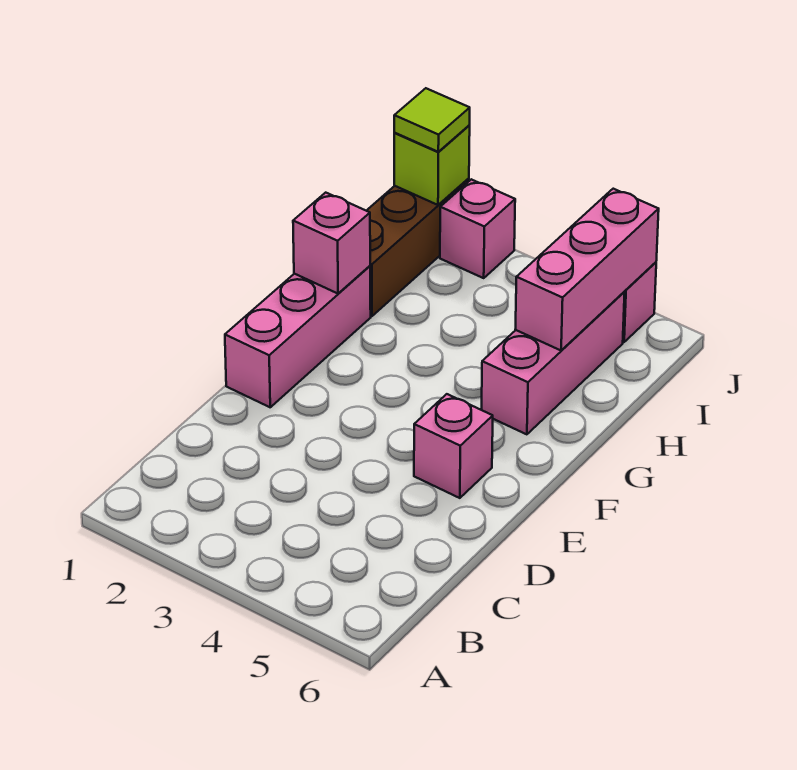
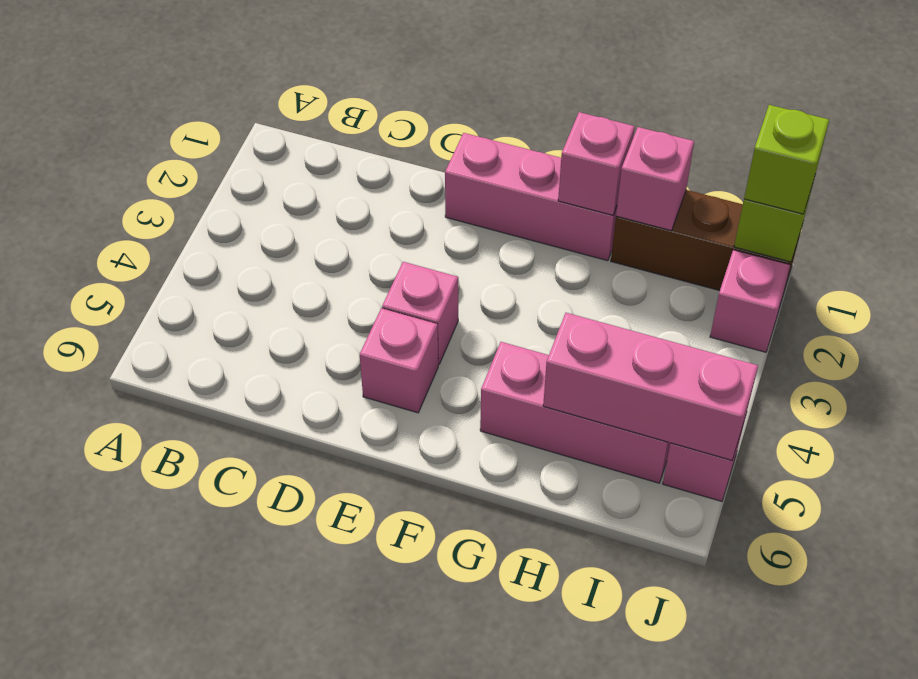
none -> pink 1x1 brick [382,262,458,365]
none -> pink 1x1 brick [616,127,694,231]
lime 1x1 tile [394,88,470,152] -> lime 1x1 brick [744,105,829,214]

